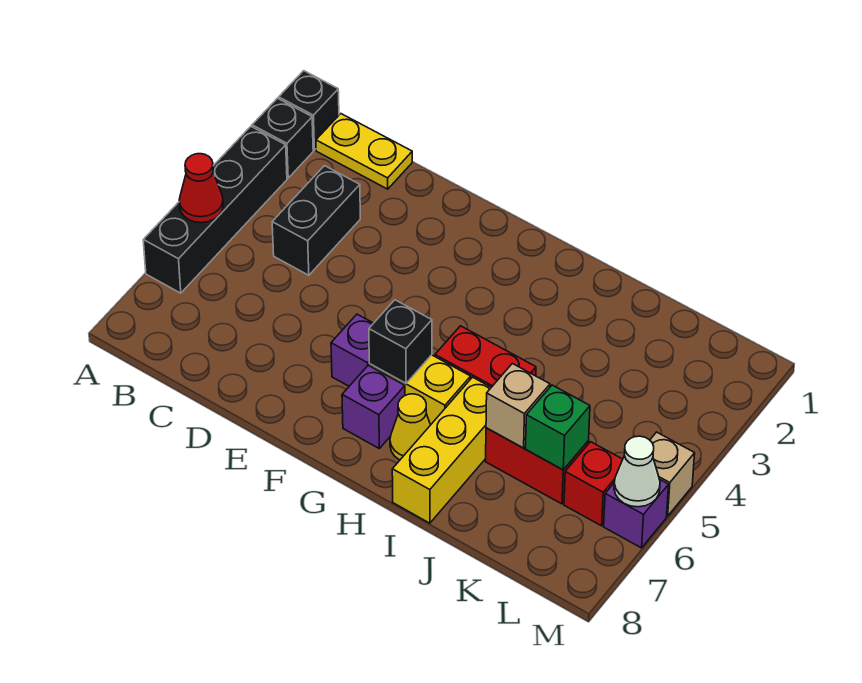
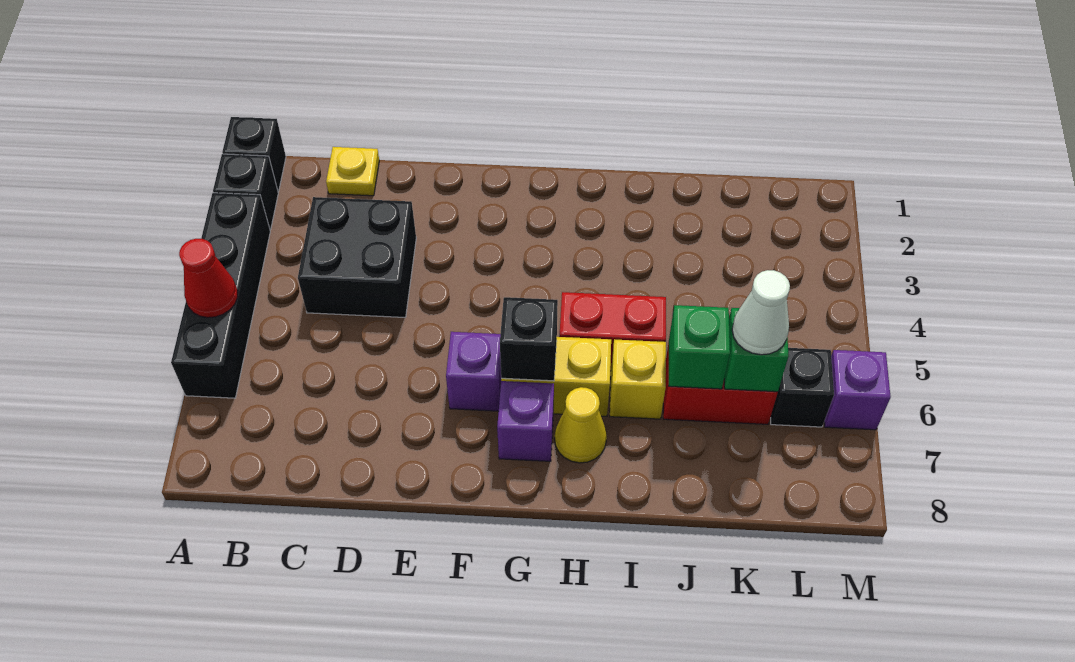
yellow 1x2 plate [316,114,412,189] -> yellow 1x1 plate [326,147,379,196]
black 1x2 brick [272,166,360,275] -> black 2x2 brick [298,197,416,317]
yellow 1x3 brick [392,377,491,523] -> yellow 1x1 brick [610,339,666,419]
tan 1x1 brick [486,364,550,448] -> green 1x1 brick [669,305,730,389]
red 1x1 brick [564,442,623,526] -> black 1x1 brick [770,348,834,427]
tan 1x1 brick [650,432,695,516] -> none
white 1x1 cone [614,436,660,507] -> white 1x1 cone moved to [732,270,790,355]

